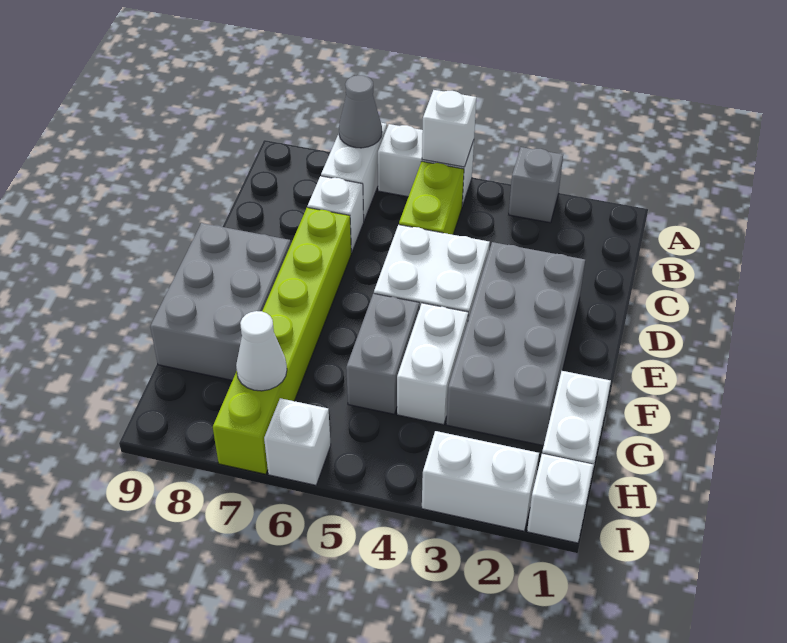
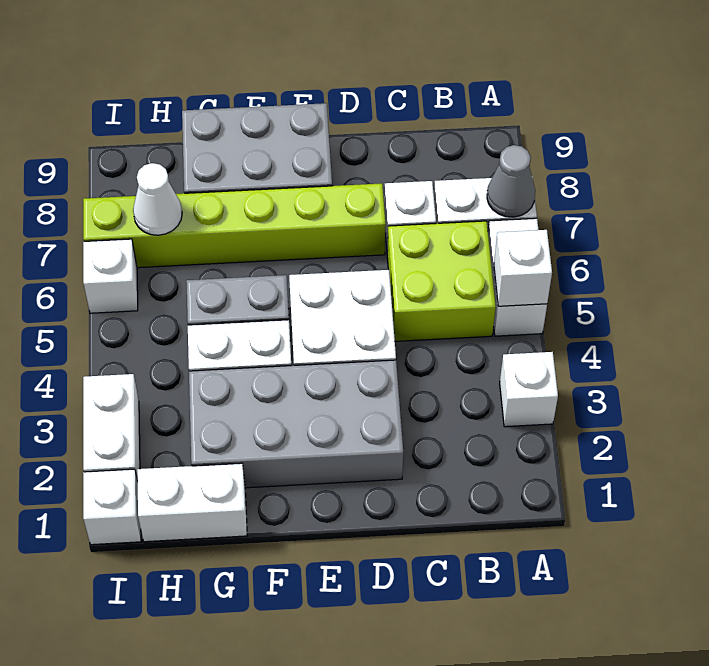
grey 1x1 brick [509,147,563,223] -> white 1x1 brick [500,352,558,427]
lime 1x2 brick [399,162,464,235] -> lime 2x2 brick [387,221,496,341]

